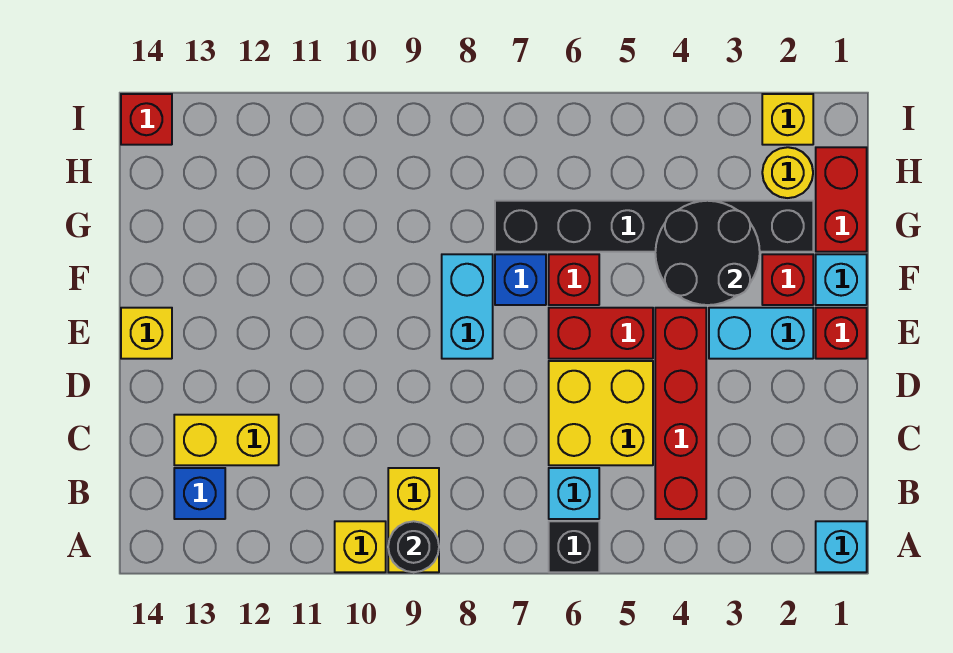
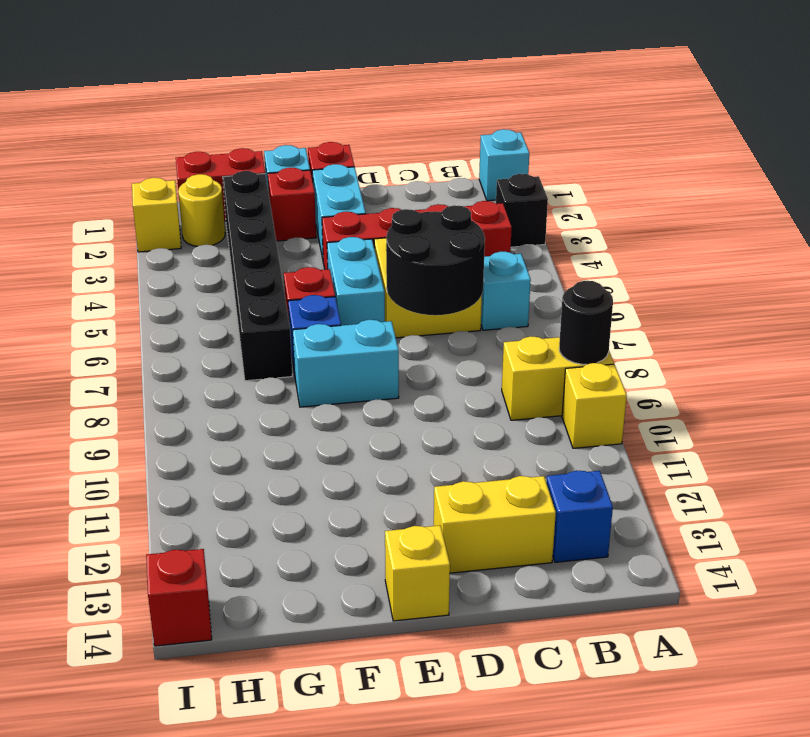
black 1x1 brick [549,521,599,572] -> black 1x1 brick moved to [496,174,548,247]
yellow 1x2 brick [174,415,279,465] -> yellow 1x2 brick turned to [434,476,556,573]
red 1x2 brick [549,308,653,359] -> cyan 1x2 brick [327,237,385,325]
black 2x2 round brick [655,201,760,305] -> black 2x2 round brick moved to [386,205,485,315]

